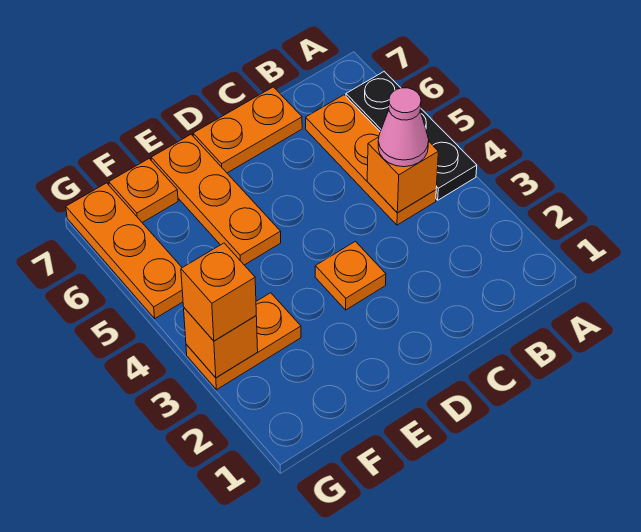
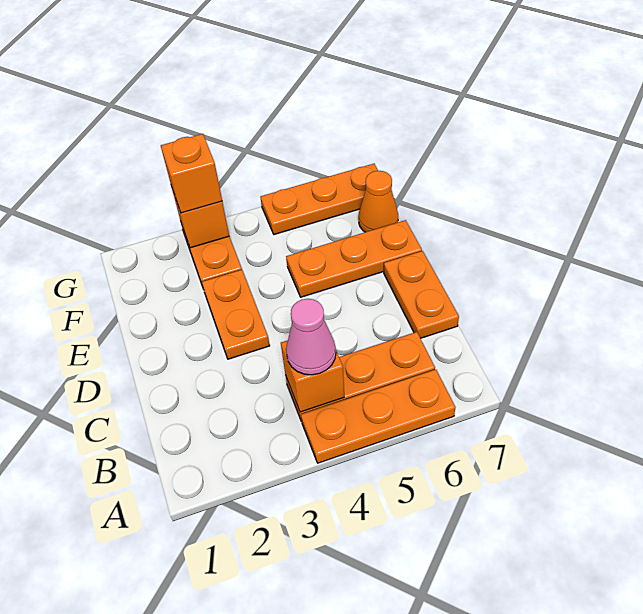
black 1x3 plate [346,72,477,200] -> orange 1x3 plate [301,369,456,463]
orange 1x1 plate [315,241,386,310] -> orange 1x2 plate [202,270,270,359]
orange 1x1 plate [109,159,178,223] -> orange 1x1 cone [358,171,398,232]

